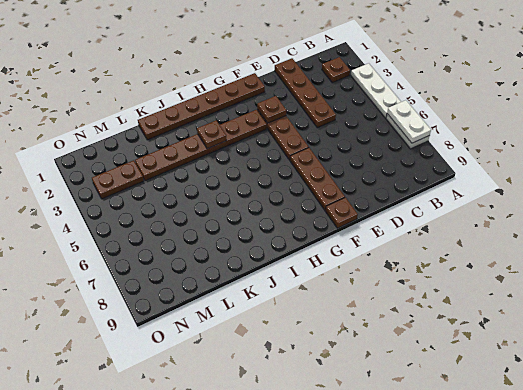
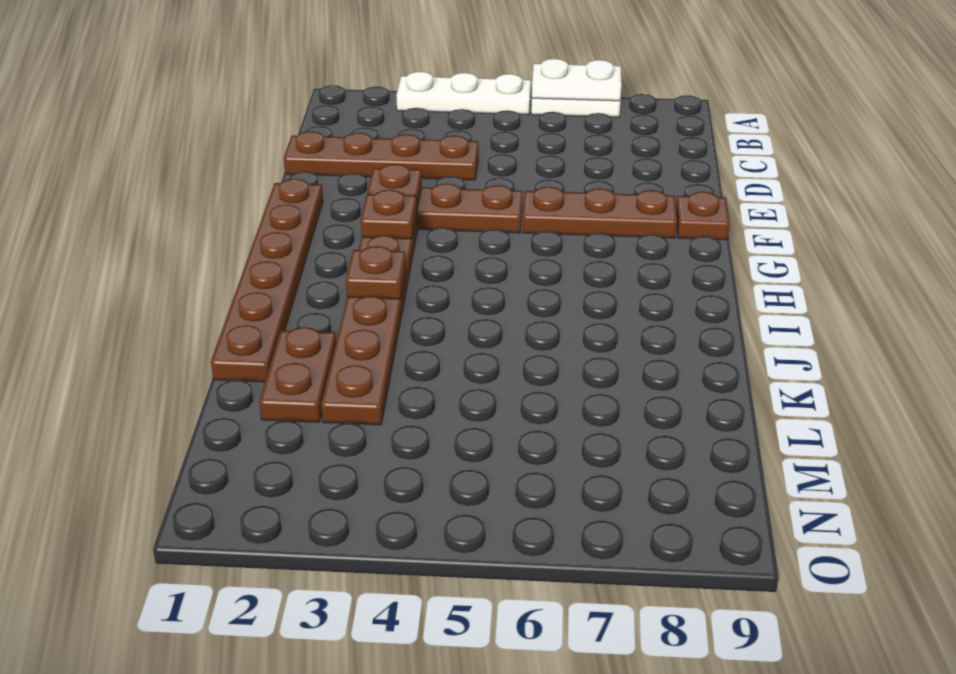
brown 1x1 plate [322,57,350,83] -> brown 1x1 plate moved to [361,190,417,239]
brown 1x2 plate [92,160,144,199] -> brown 1x2 plate moved to [259,327,336,422]

